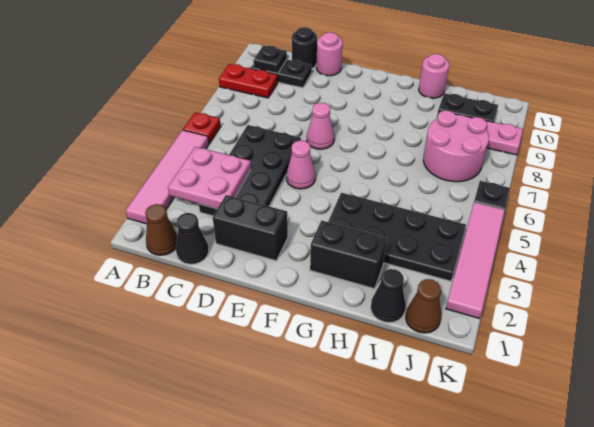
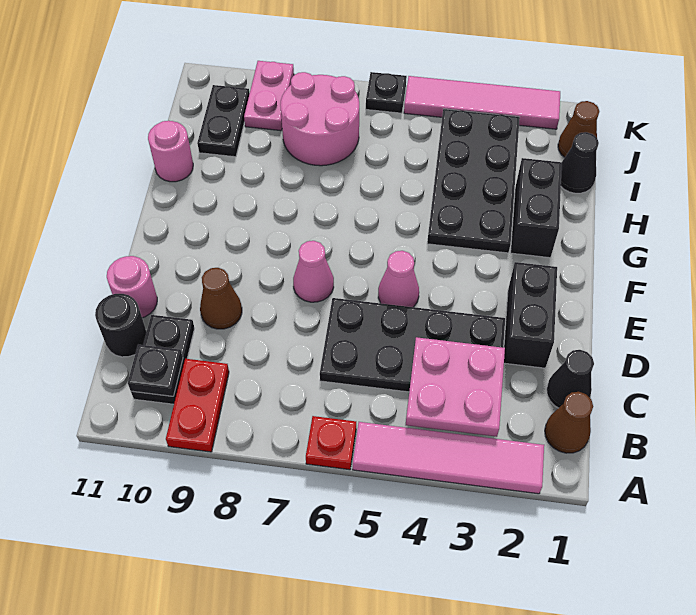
none -> brown 1x1 cone [200,268,242,329]

